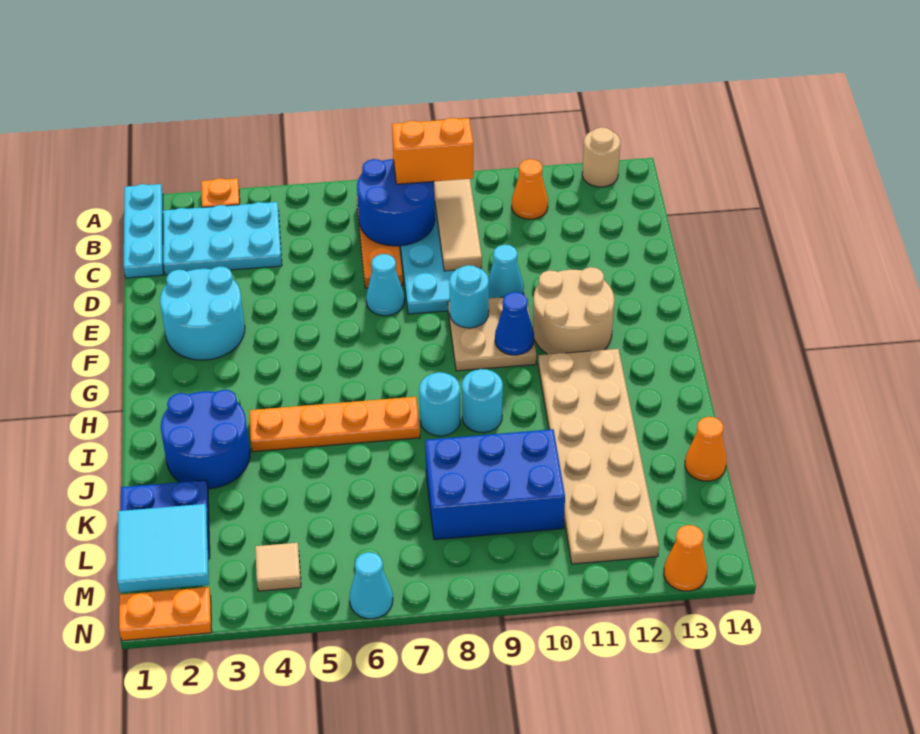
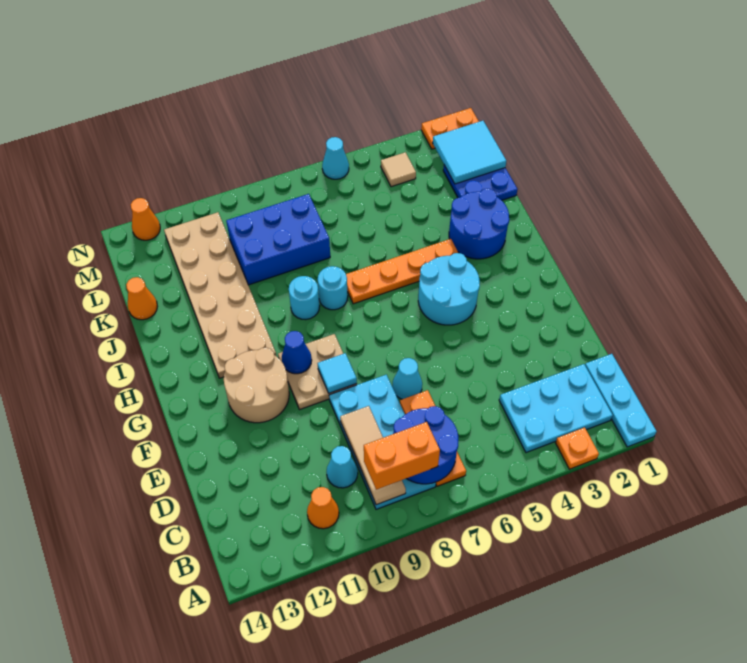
tan 1x1 round brick [582,127,620,187] -> none
cyan 2x2 round brick [160,266,245,360] -> cyan 2x2 round brick moved to [418,253,480,325]
cyan 1x1 cone [488,245,524,298] -> cyan 1x1 cone moved to [327,446,358,488]
cyan 1x1 round brick [449,265,489,328] -> cyan 1x1 tile [318,353,357,393]

